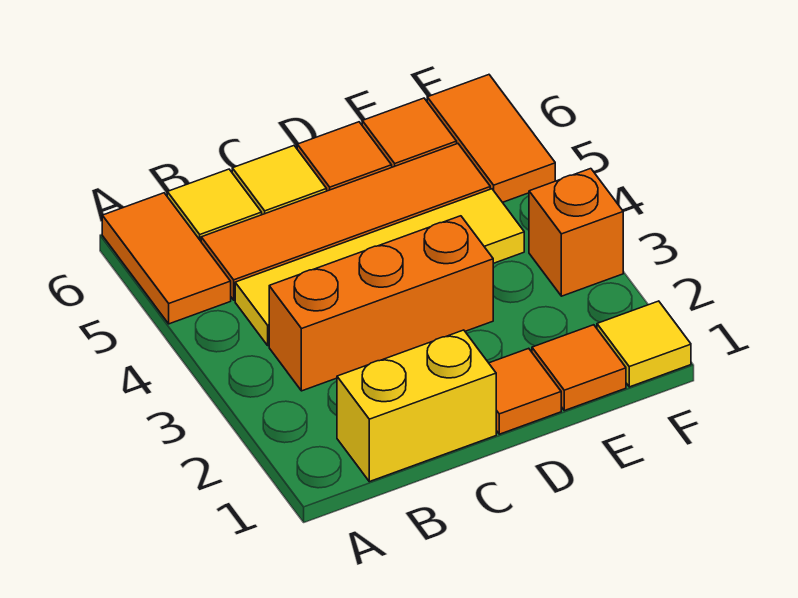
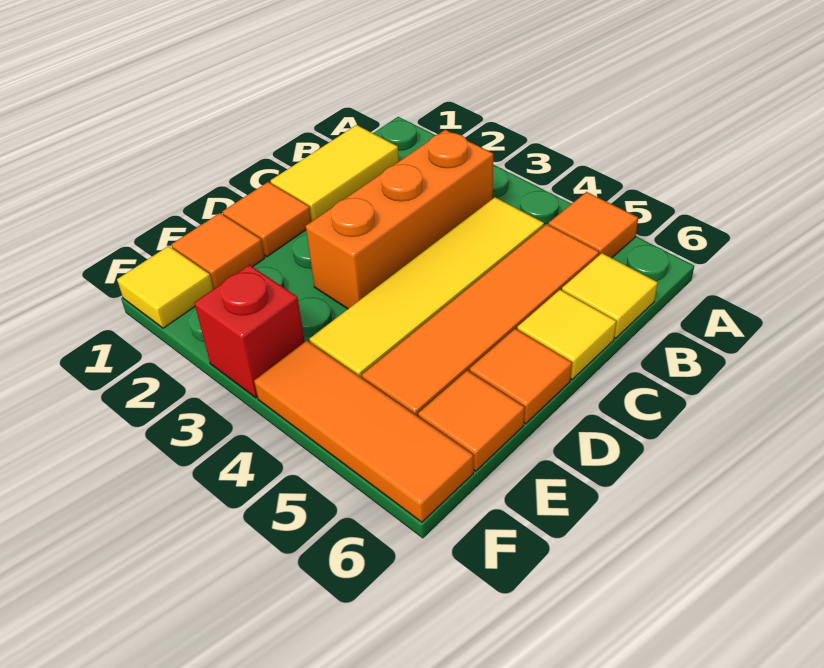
orange 1x2 tile [102,193,231,324] -> orange 1x1 tile [549,192,638,258]
yellow 1x2 brick [337,330,496,482] -> yellow 1x2 tile [271,125,399,221]
orange 1x1 brick [529,169,623,296] -> red 1x1 brick [194,265,305,398]
orange 1x2 tile [427,75,555,202] -> orange 1x3 tile [254,341,473,522]

